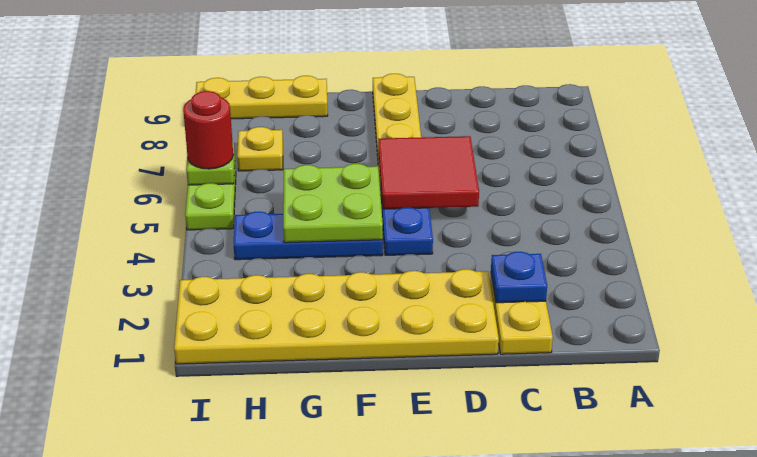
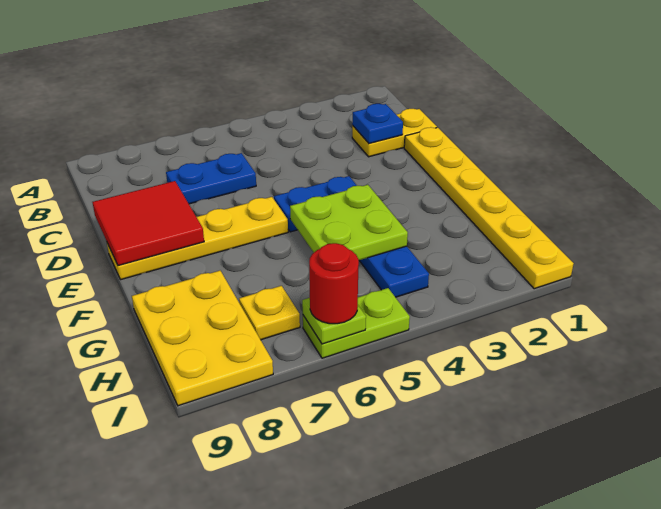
none -> blue 1x2 plate [166,153,256,204]
yellow 2x6 plate [174,269,499,364] -> yellow 1x6 plate [404,127,574,289]
red 2x2 tile [378,136,479,209] -> red 2x2 tile moved to [93,181,204,266]
yellow 1x3 plate [196,76,328,119] -> yellow 2x3 plate [132,271,273,406]

